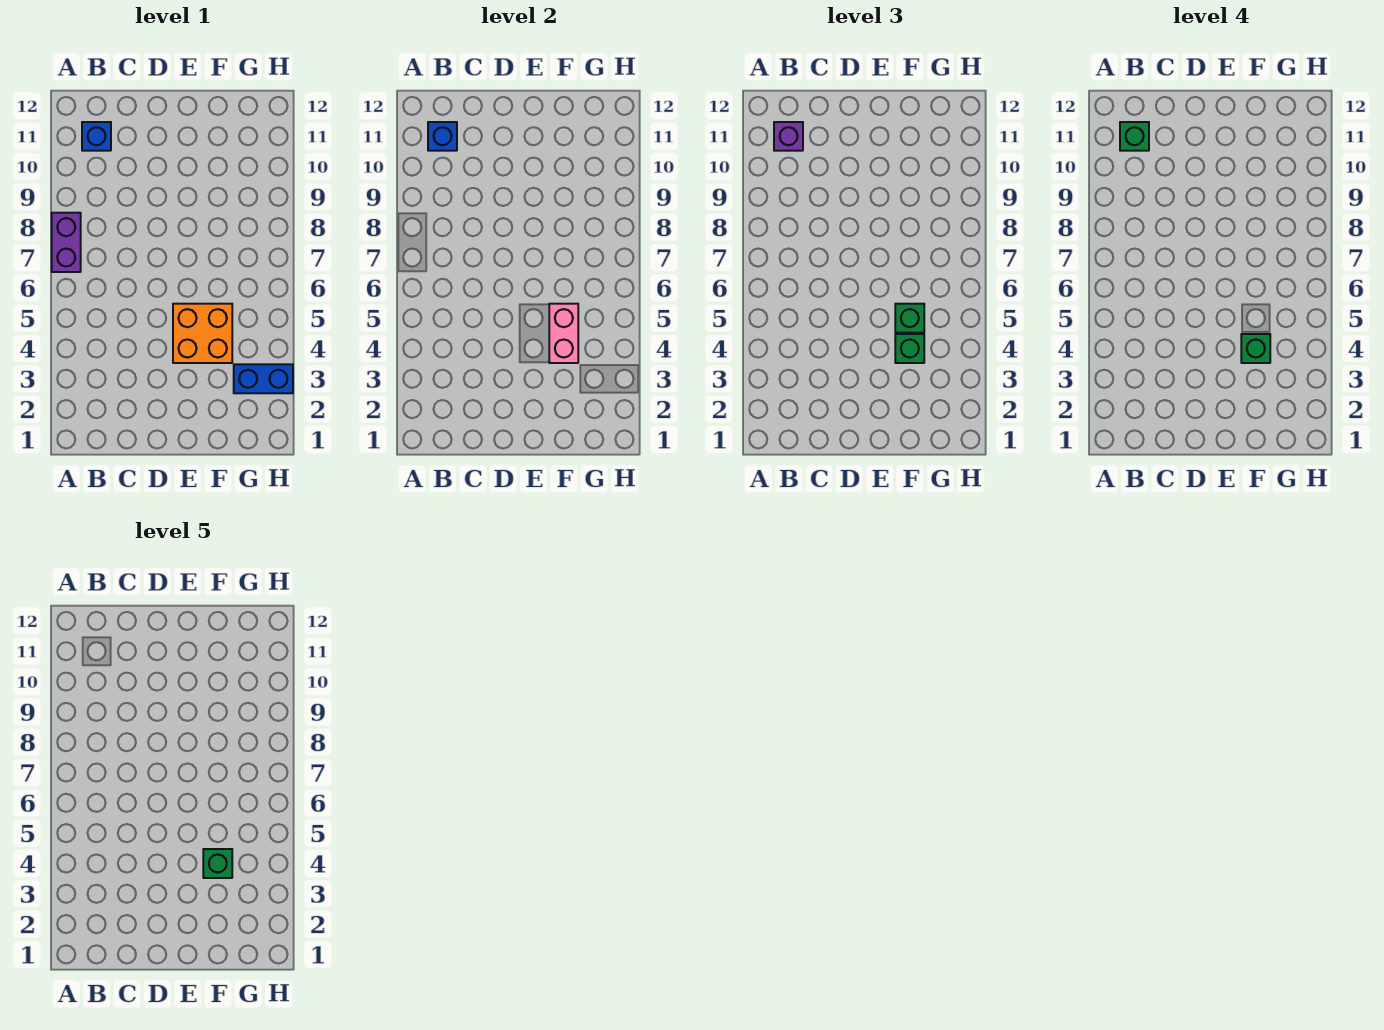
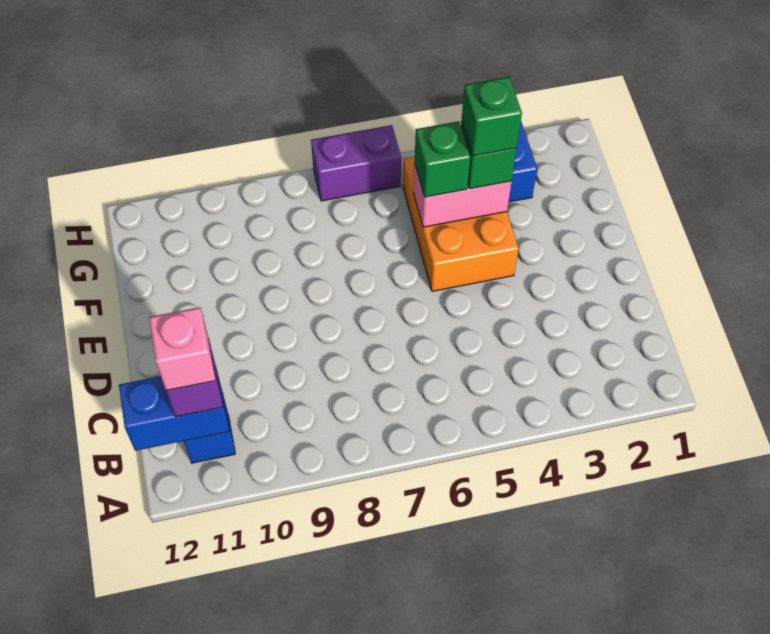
purple 1x2 brick [52,213,81,272] -> purple 1x2 brick moved to [311,125,401,201]
blue 1x1 brick [428,122,457,151] -> blue 1x2 brick [119,369,229,451]
green 1x1 brick [1120,122,1149,151] -> pink 1x1 brick [149,307,216,391]
orange 2x2 brick [173,304,232,363] -> orange 2x3 brick [403,157,519,291]
green 1x1 brick [203,849,232,878] -> none

